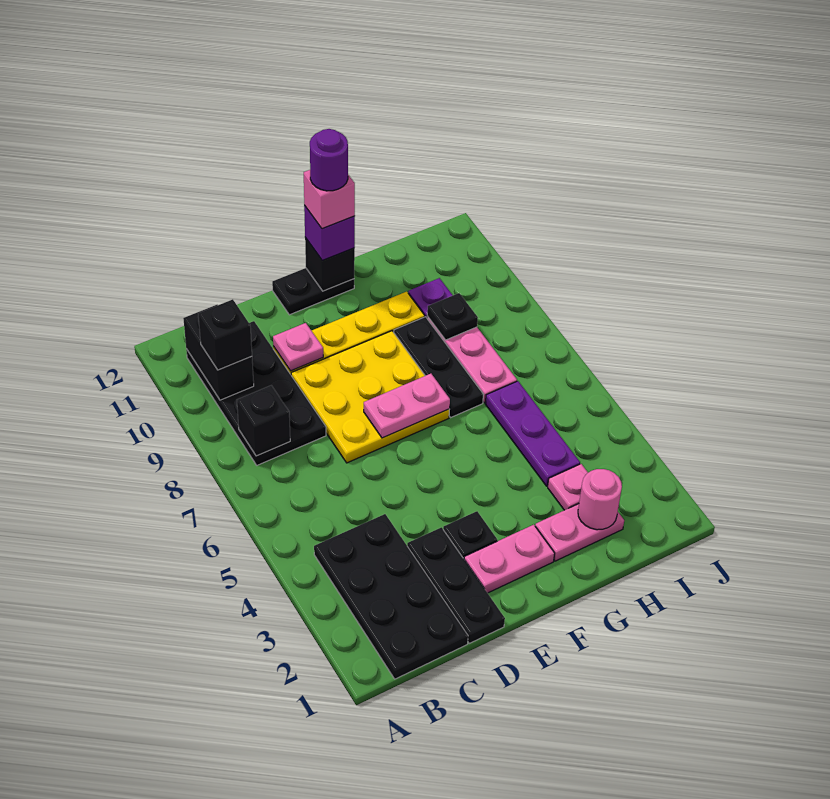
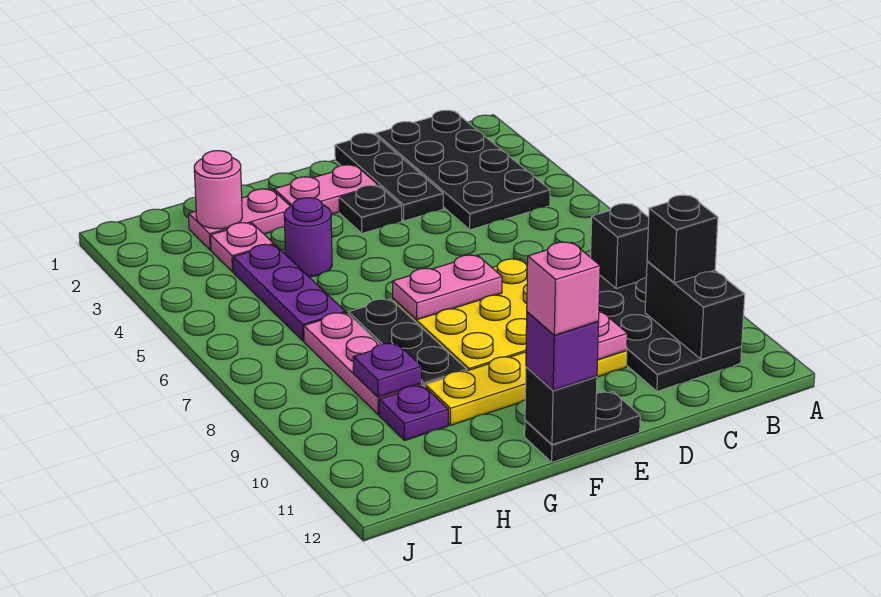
purple 1x1 round brick [310,129,348,191] -> purple 1x1 round brick moved to [284,198,332,277]
black 1x1 plate [427,293,478,340] -> purple 1x1 plate [353,343,422,397]

